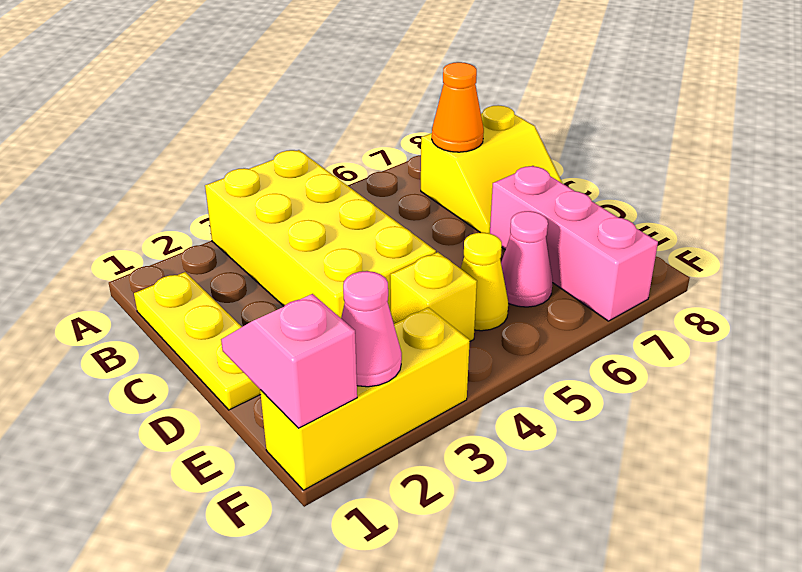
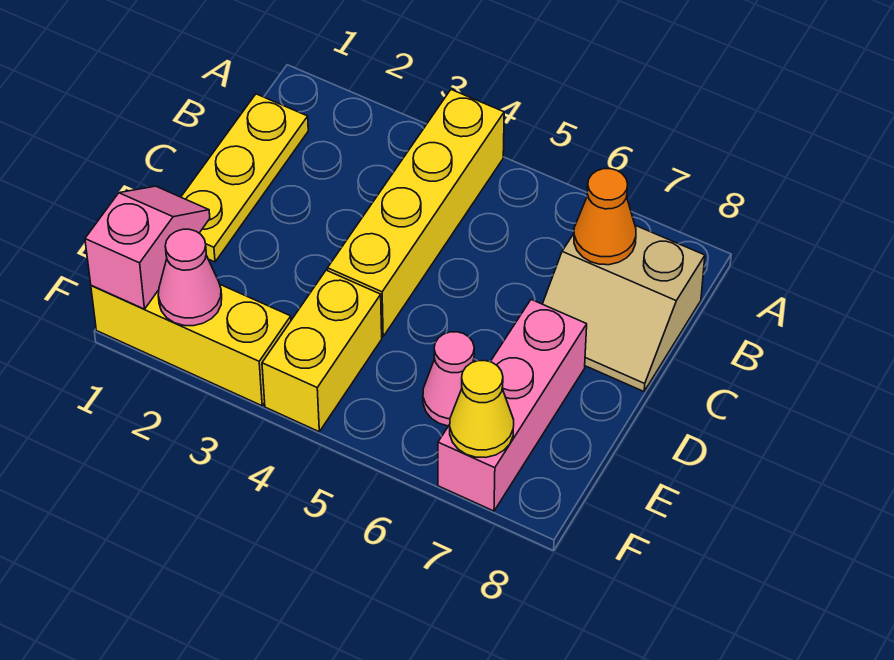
yellow 2x4 brick [205,150,436,318] -> yellow 1x4 brick [328,90,504,337]
yellow 2x2 slope [421,105,562,233] -> tan 2x2 slope [543,225,705,391]
yellow 1x1 brick [390,252,477,341] -> yellow 1x2 brick [262,270,382,432]
yellow 1x1 cone [461,233,508,331] -> yellow 1x1 cone moved to [450,361,514,458]

